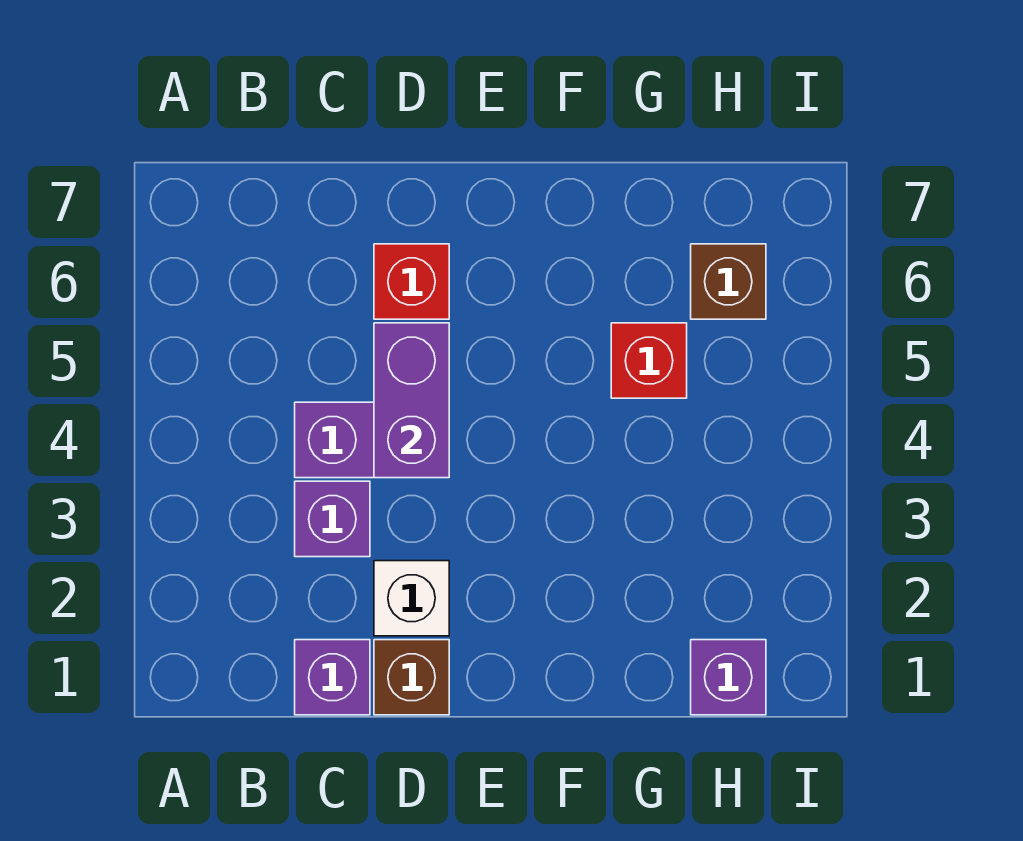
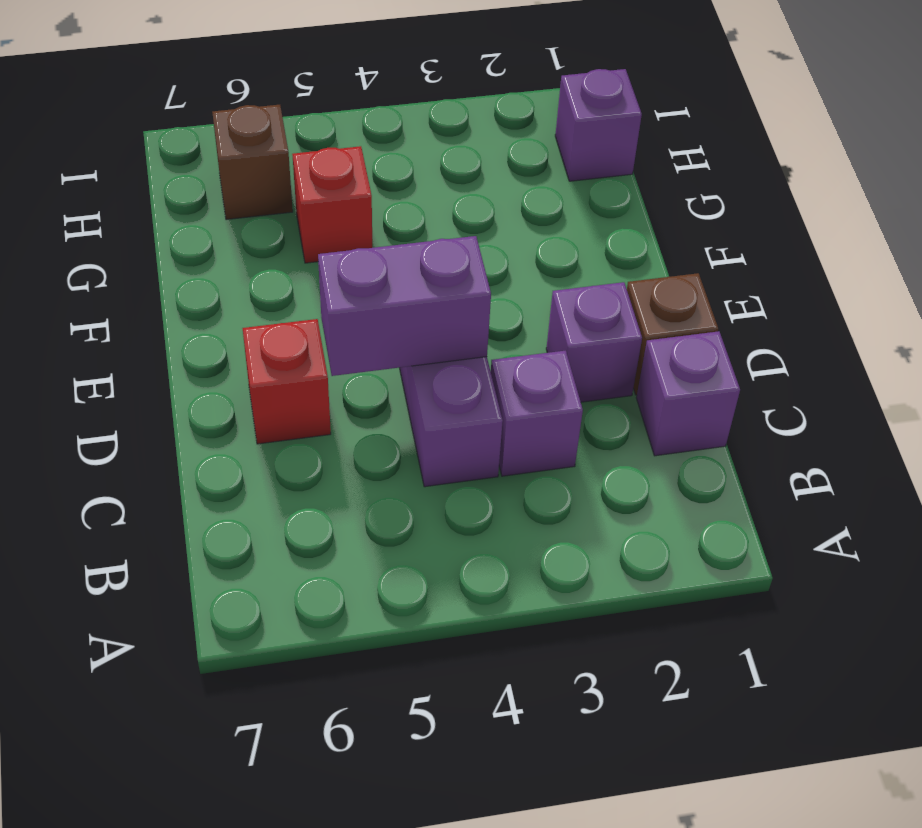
white 1x1 brick [374,561,449,636] -> purple 1x1 brick [546,282,642,402]

